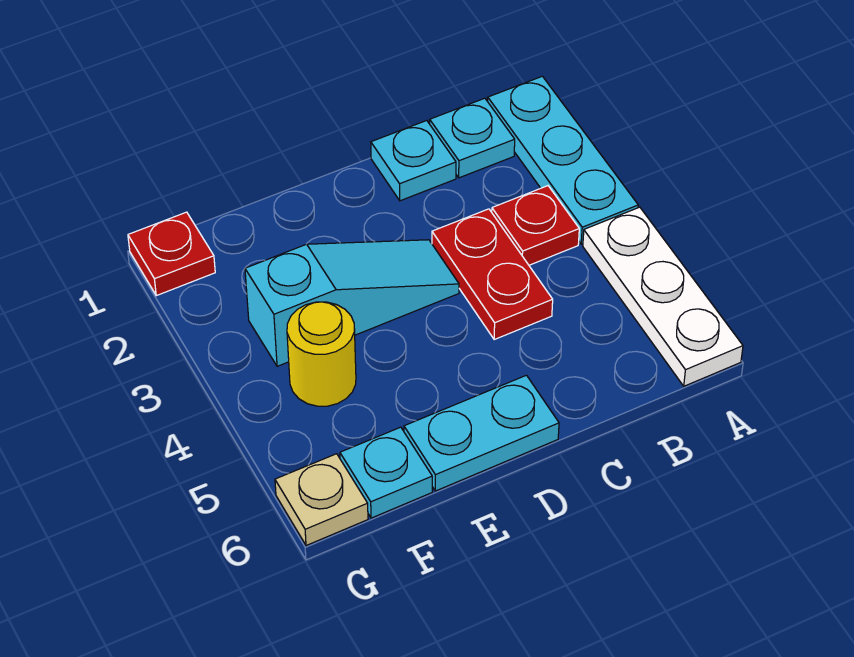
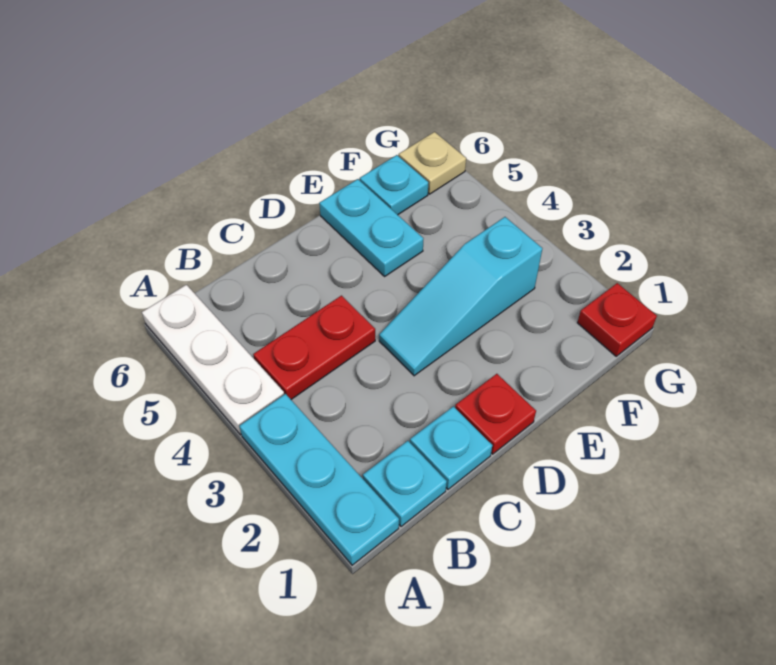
red 1x1 plate [492,186,579,265] -> red 1x1 plate moved to [455,374,536,454]
red 1x2 plate [432,209,553,339] -> red 1x2 plate turned to [253,296,375,399]
cyan 1x2 plate [404,375,559,491] -> cyan 1x2 plate turned to [319,179,424,276]
yellow 1x1 round brick [287,302,356,406] -> none

